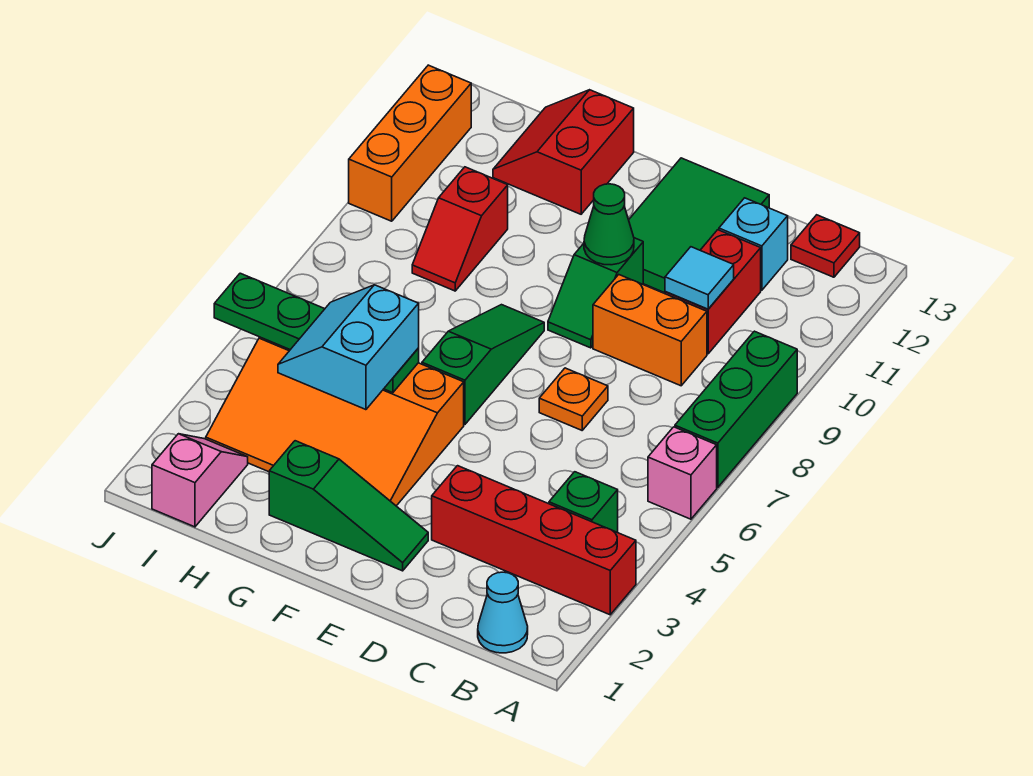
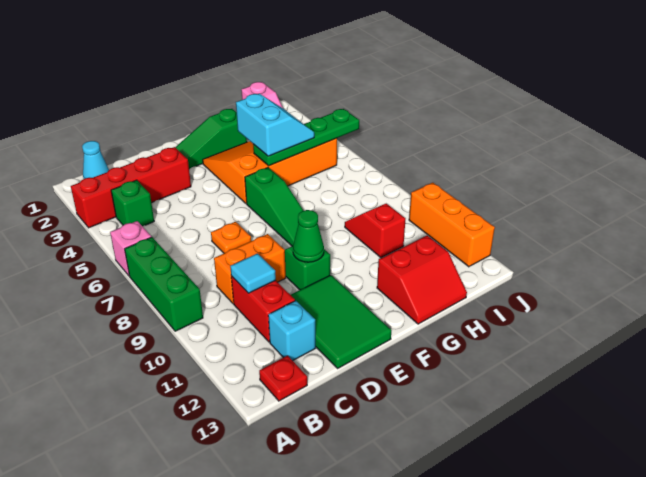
red 2x2 slope [493,90,634,214] -> red 2x2 slope turned to [377,236,467,324]

